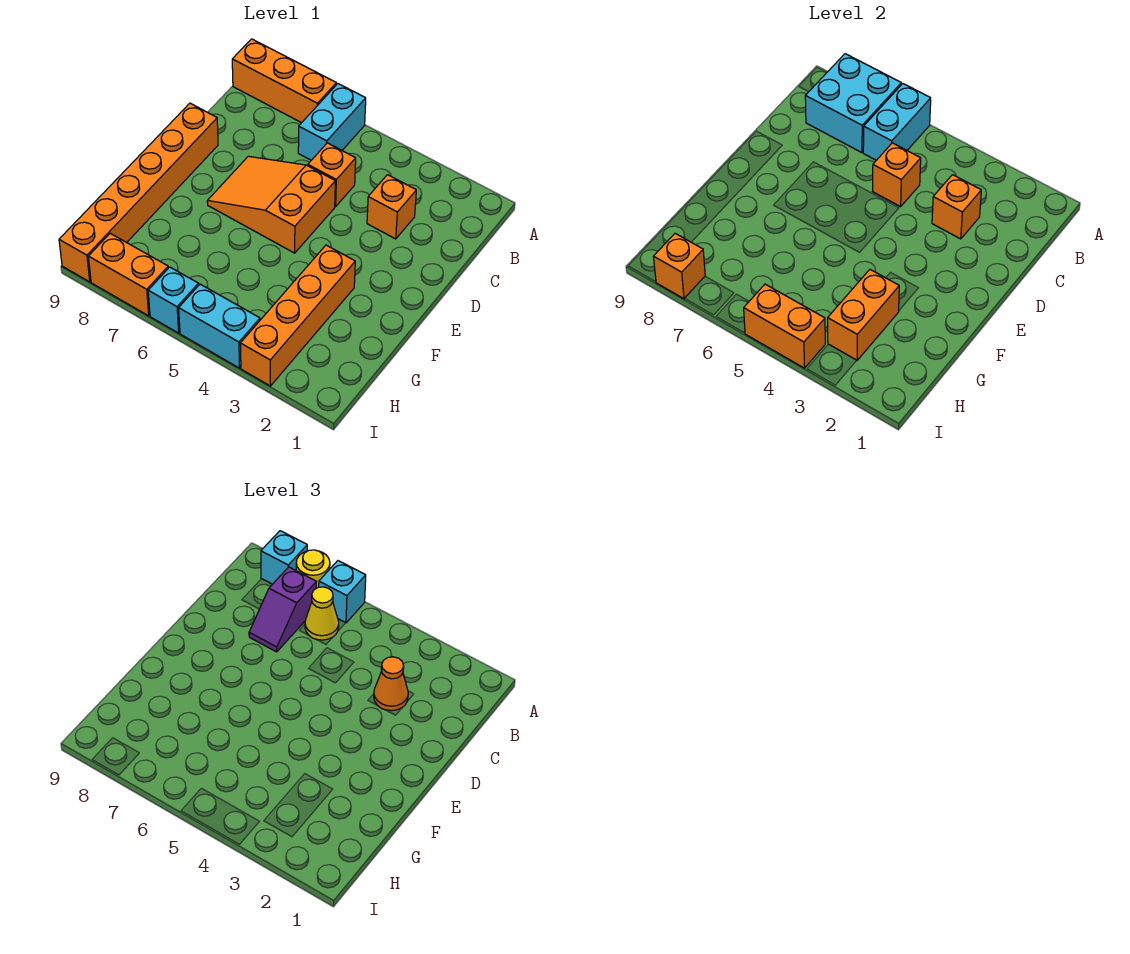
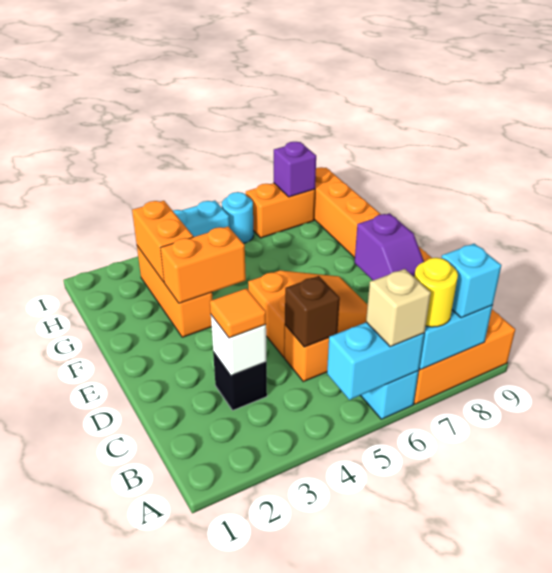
cyan 1x2 brick [863,84,931,160] -> cyan 1x2 brick turned to [327,322,424,400]
cyan 1x1 brick [319,561,366,623] -> tan 1x1 brick [366,269,431,347]
yellow 1x1 cone [305,587,339,640] -> none
purple 1x2 slope [249,567,316,652] -> purple 1x2 slope turned to [354,213,424,280]
orange 1x1 brick [367,175,416,239] -> black 1x1 brick [213,352,267,410]
orange 1x1 brick [932,175,981,239] -> white 1x1 brick [211,315,267,376]
orange 1x1 cone [374,657,408,711] -> orange 1x1 tile [210,288,266,338]
orange 1x1 brick [873,143,921,207] -> brown 1x1 brick [285,276,340,347]
orange 1x4 brick [240,245,355,386] -> orange 1x3 brick [137,246,213,337]
orange 1x2 brick [744,284,825,368] -> orange 1x2 brick moved to [161,227,246,303]
cyan 1x1 brick [148,267,199,333] -> cyan 1x1 round brick [222,192,254,243]
orange 1x1 brick [653,233,705,299] -> purple 1x1 brick [274,142,316,197]

